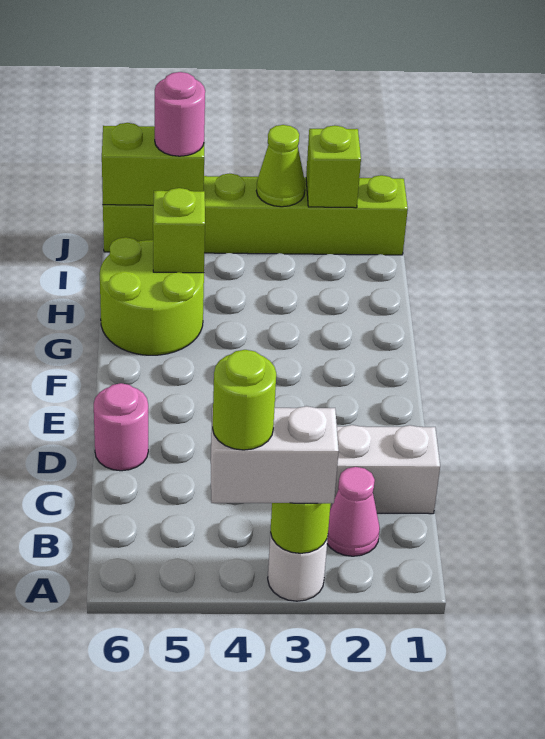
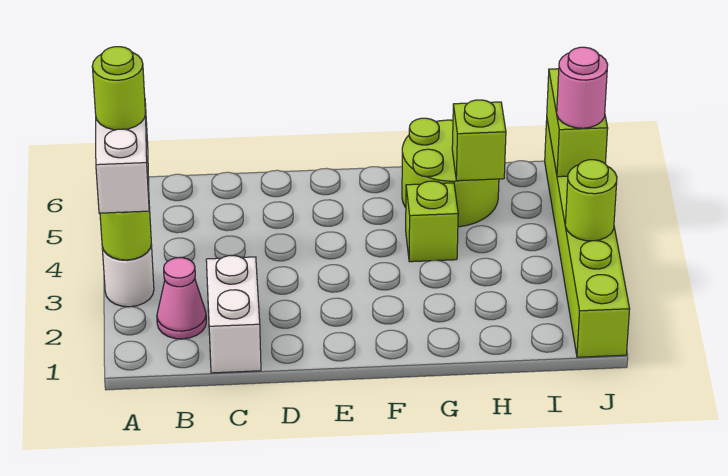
pink 1x1 round brick [94,383,148,471] -> none
lime 1x1 brick [306,125,361,208] -> lime 1x1 brick moved to [406,181,458,262]
lime 1x1 cone [256,125,305,207] -> lime 1x1 round brick [565,160,617,241]

